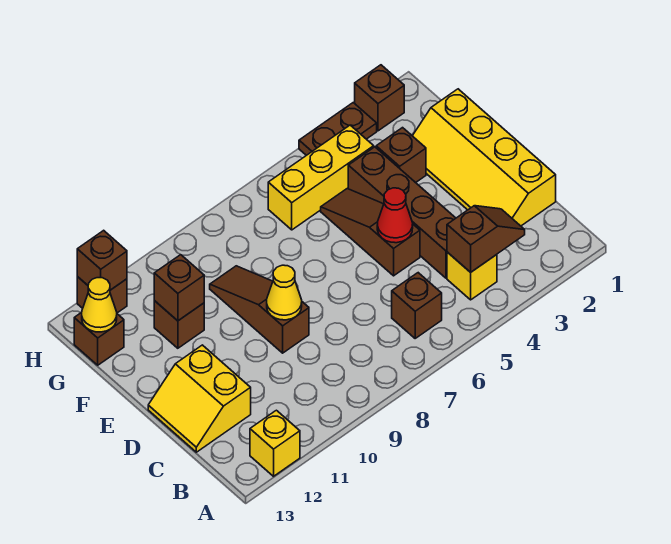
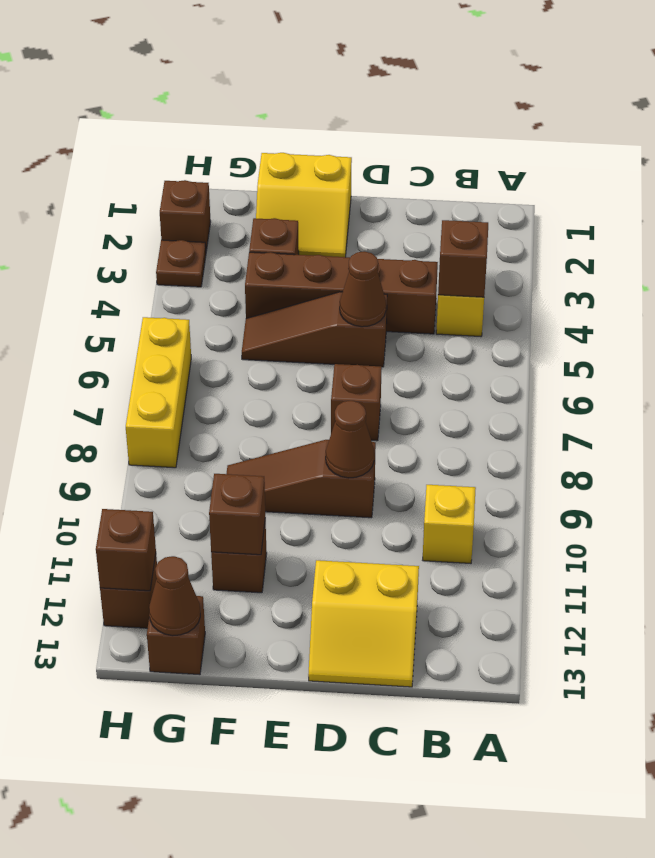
yellow 1x1 brick [250,410,300,476] -> yellow 1x1 brick moved to [423,485,476,563]
brown 1x1 brick [392,273,442,338] -> brown 1x1 brick moved to [331,364,382,441]
yellow 2x4 slope [413,89,556,226] -> yellow 2x2 slope [256,153,352,257]
red 1x1 cone [377,188,413,243] -> brown 1x1 cone [340,251,386,327]
yellow 1x1 cone [267,265,302,320] -> brown 1x1 cone [326,401,374,478]
yellow 1x3 brick [268,125,374,230] -> yellow 1x3 brick moved to [126,317,191,468]
yellow 1x1 cone [82,278,117,332] -> brown 1x1 cone [149,556,200,636]
brown 1x2 plate [299,103,377,155] -> brown 1x1 plate [156,240,206,287]

